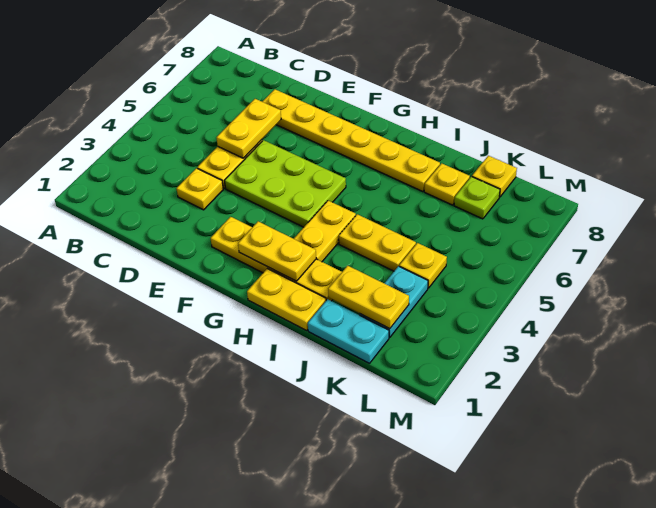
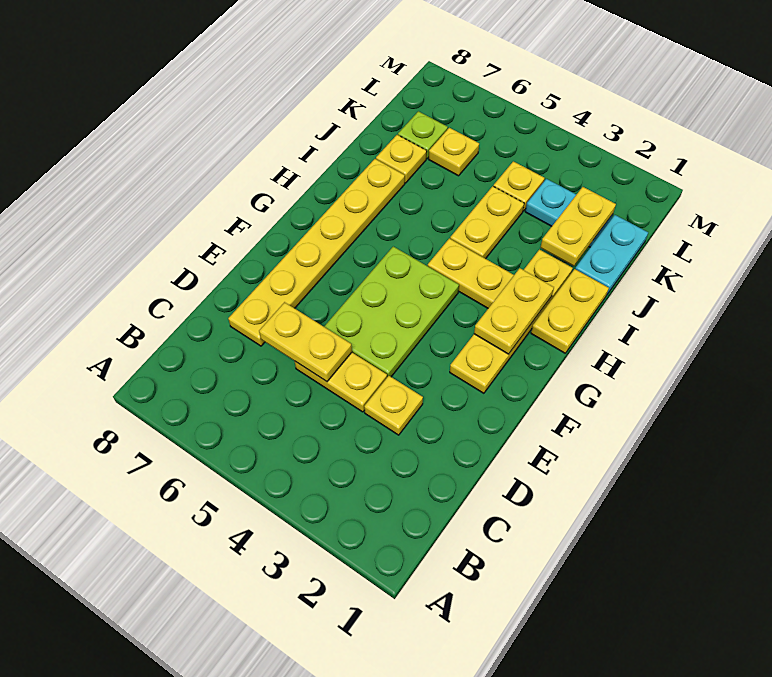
yellow 1x1 plate [472,156,517,197] -> yellow 1x1 plate moved to [429,128,479,176]

